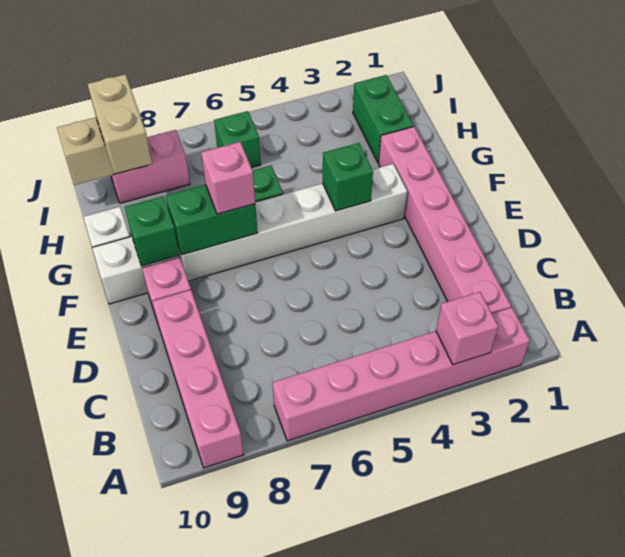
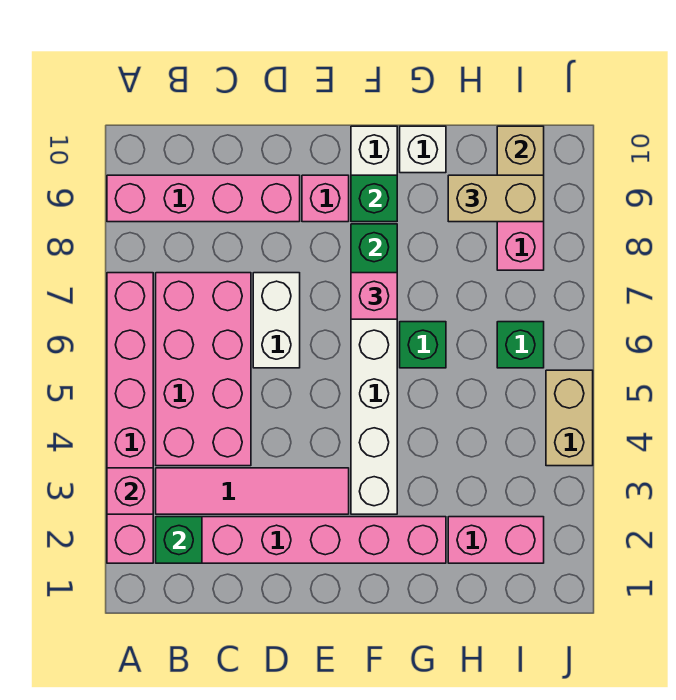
none -> pink 1x4 tile [156,468,349,514]
none -> pink 2x4 brick [156,273,251,466]
none -> white 1x2 brick [253,273,300,368]
green 1x1 brick [323,143,373,211] -> green 1x1 brick moved to [156,517,202,563]
green 1x2 brick [353,75,414,163] -> pink 1x2 brick [448,517,544,563]
none -> tan 1x2 brick [546,370,593,466]

